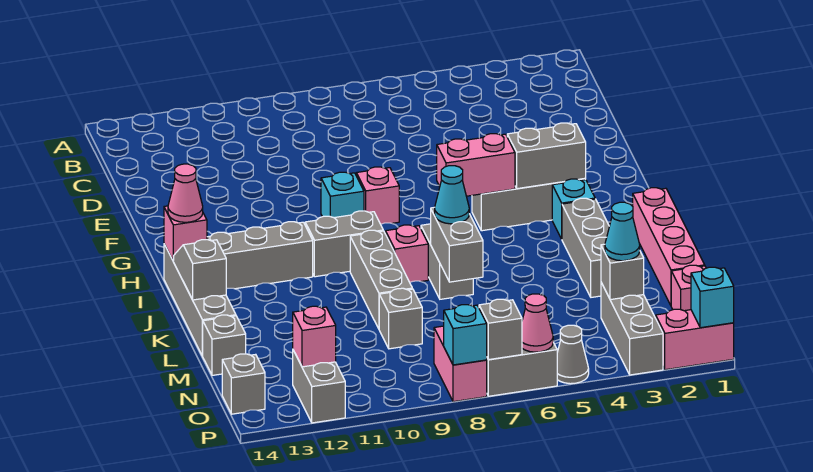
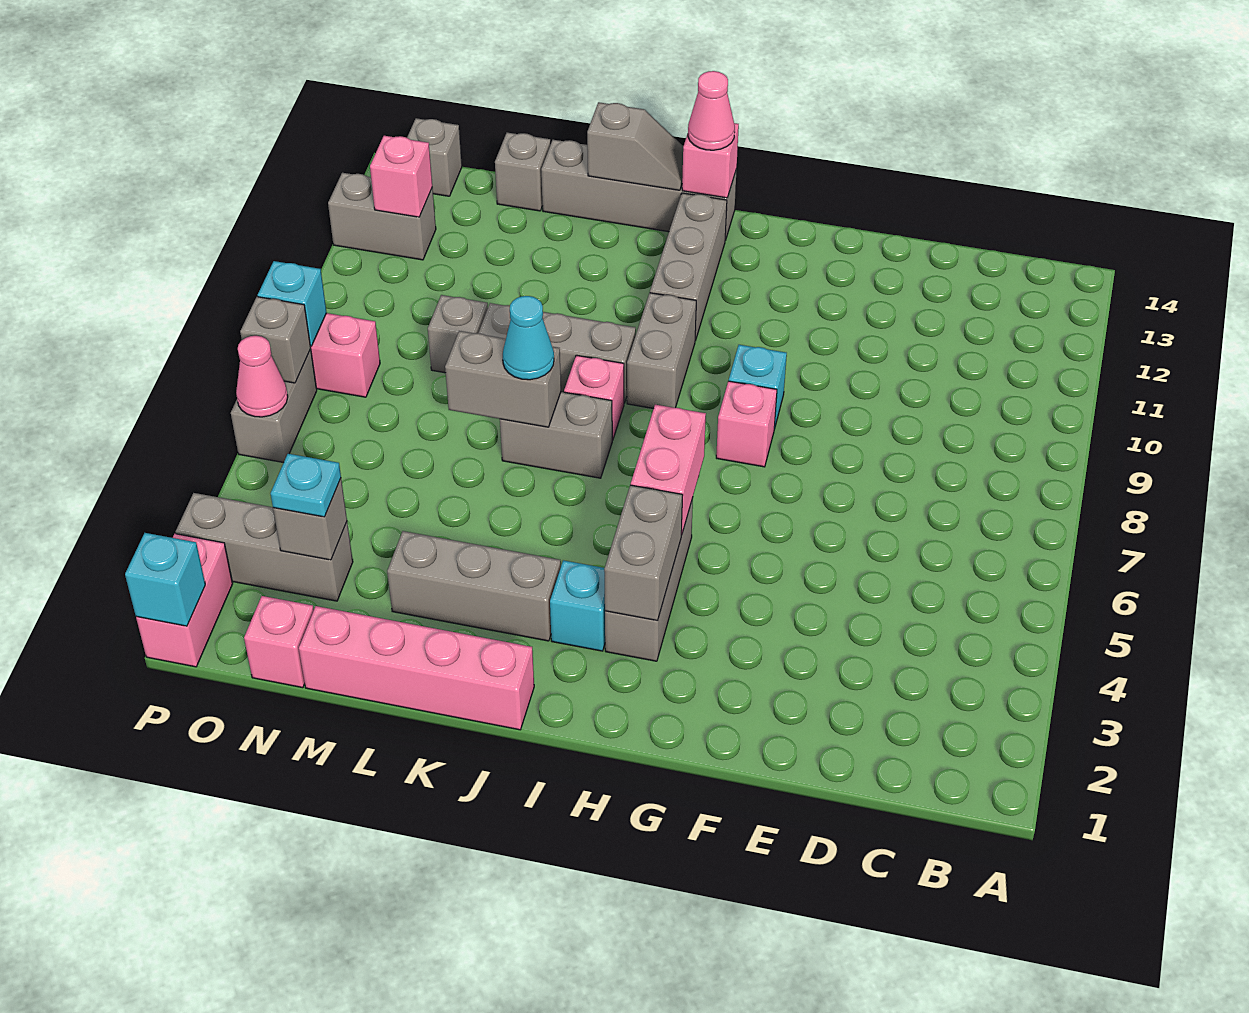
cyan 1x1 cone [605,202,640,261] -> cyan 1x1 plate [271,454,341,517]
grey 1x1 cone [557,325,589,384] -> none

